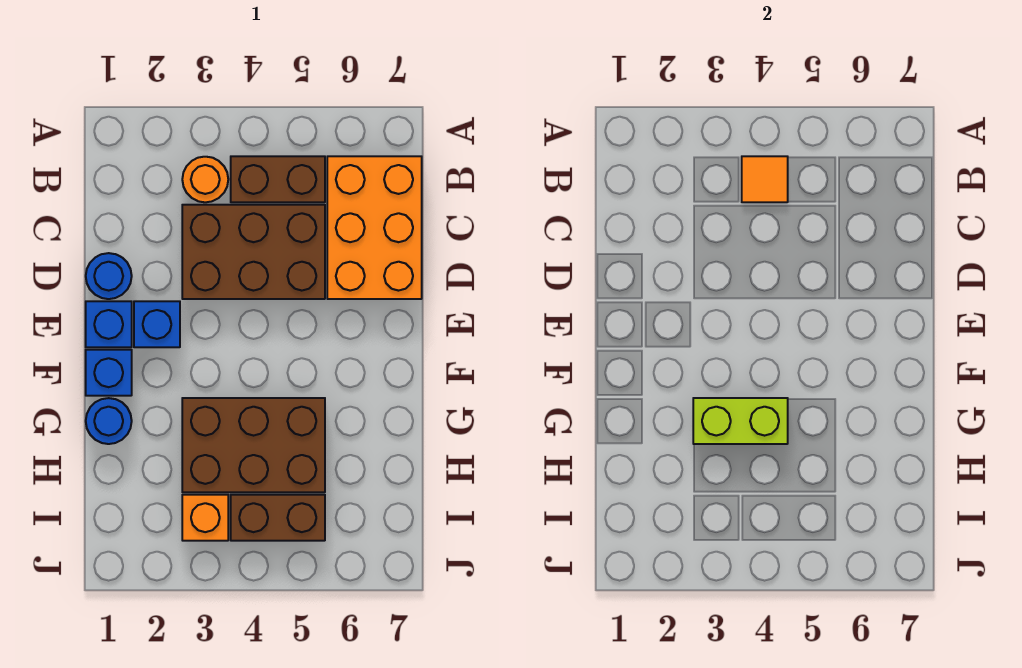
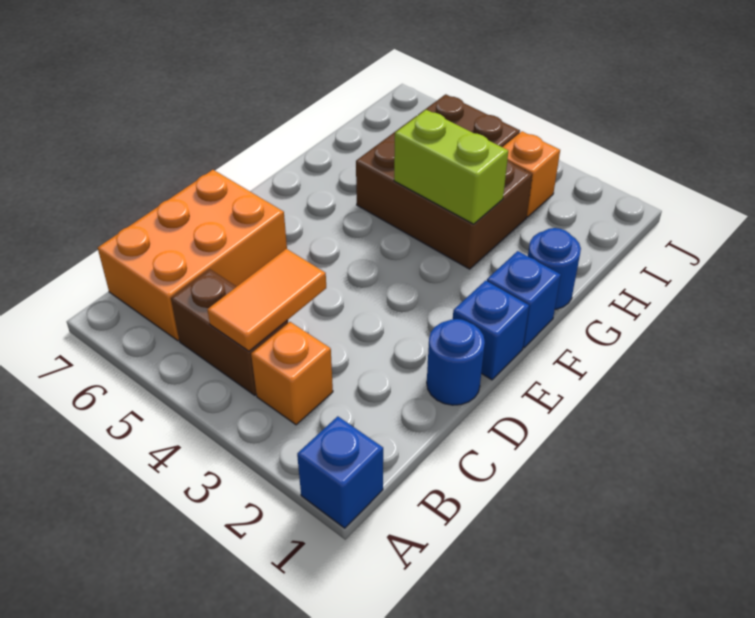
orange 1x1 round brick [182,157,228,202] -> orange 1x1 brick [251,322,333,425]
orange 1x1 tile [742,156,788,202] -> orange 1x2 tile [207,249,326,351]
brown 2x3 brick [182,205,325,299] -> none
blue 1x1 brick [134,301,180,347] -> blue 1x1 brick moved to [297,416,383,528]

